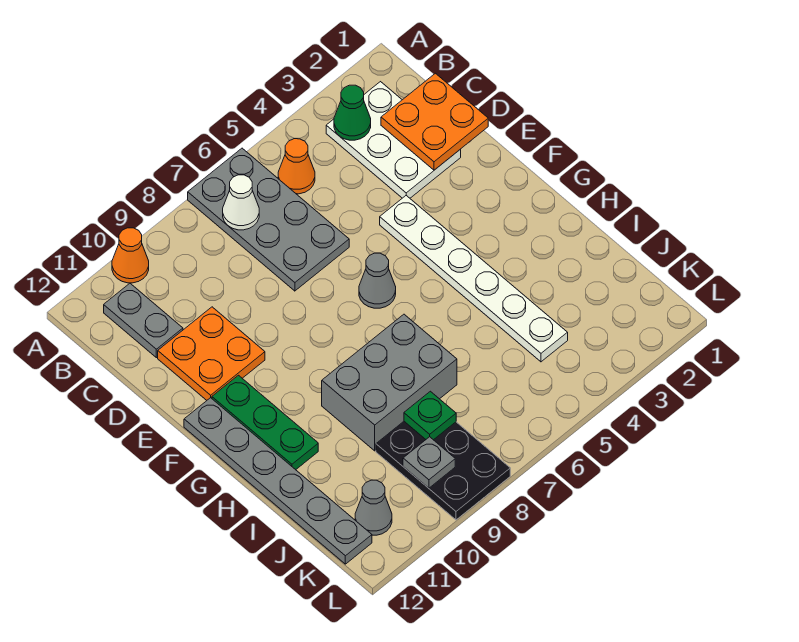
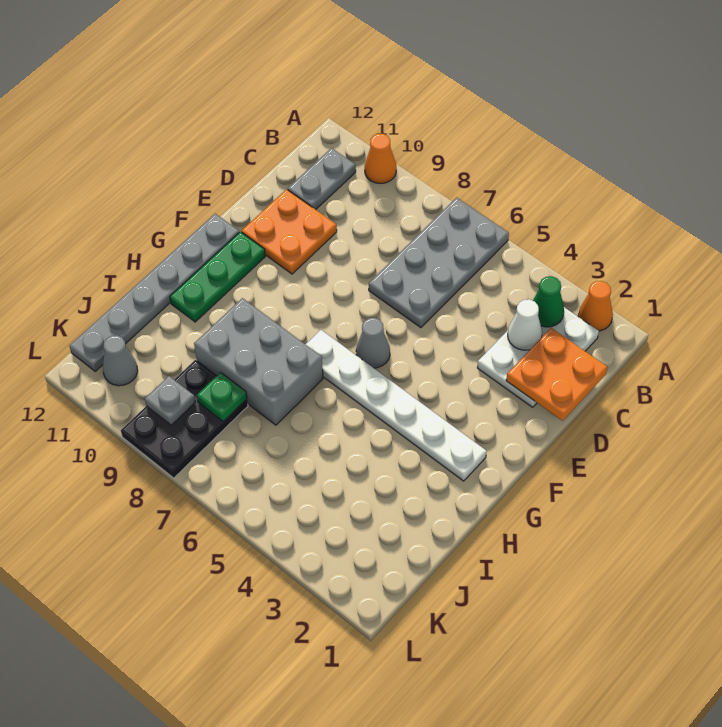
orange 1x1 cone [278,139,315,194] -> orange 1x1 cone moved to [578,281,613,331]
white 1x1 cone [223,175,259,230] -> white 1x1 cone moved to [508,299,542,350]
white 1x6 plate [380,196,568,362] -> white 1x6 plate turned to [306,330,487,481]

